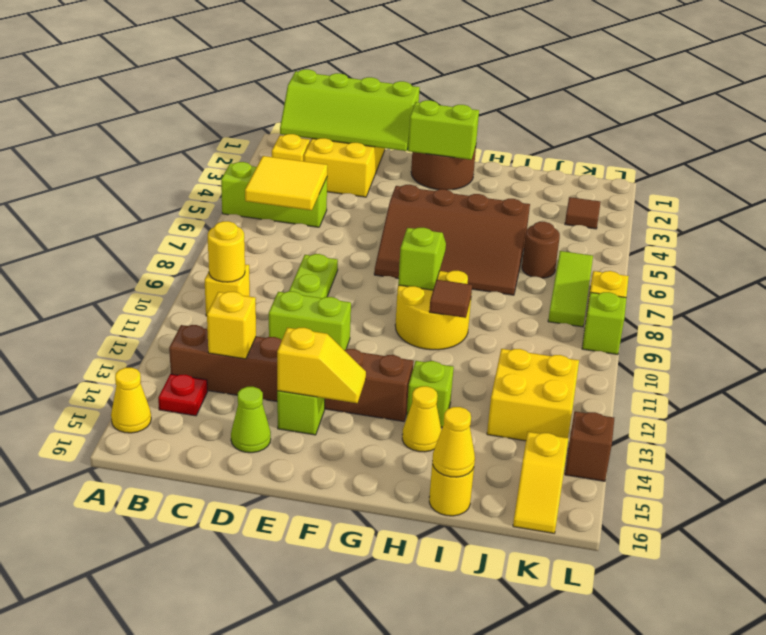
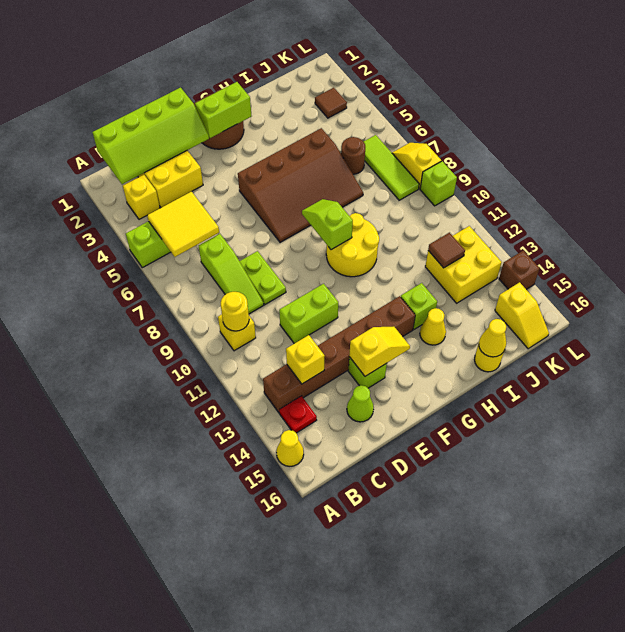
none -> lime 1x3 slope [199,234,264,314]
brown 1x1 tile [429,280,472,318] -> brown 1x1 tile moved to [428,233,465,268]

